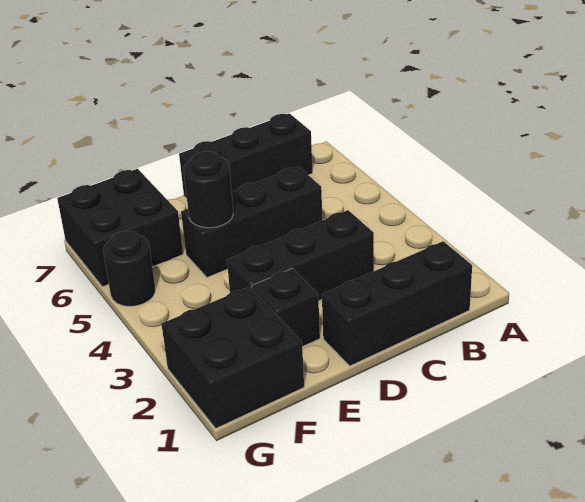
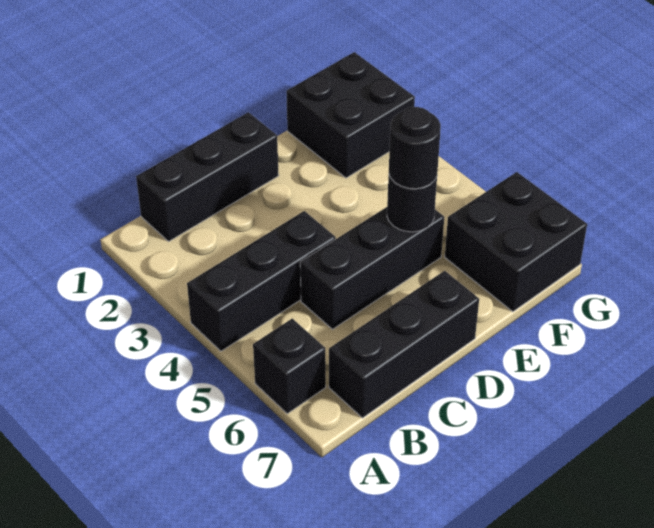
black 1x3 brick [227,210,374,301] -> black 1x3 brick moved to [187,211,336,351]
black 1x1 brick [252,268,320,347] -> black 1x1 brick moved to [253,319,326,414]
black 1x1 round brick [103,231,155,306] -> black 1x1 round brick moved to [389,107,441,189]

